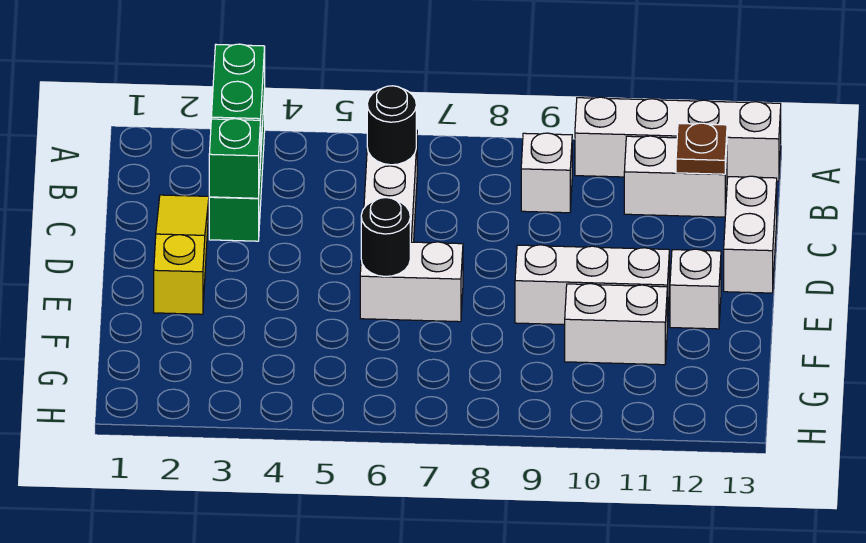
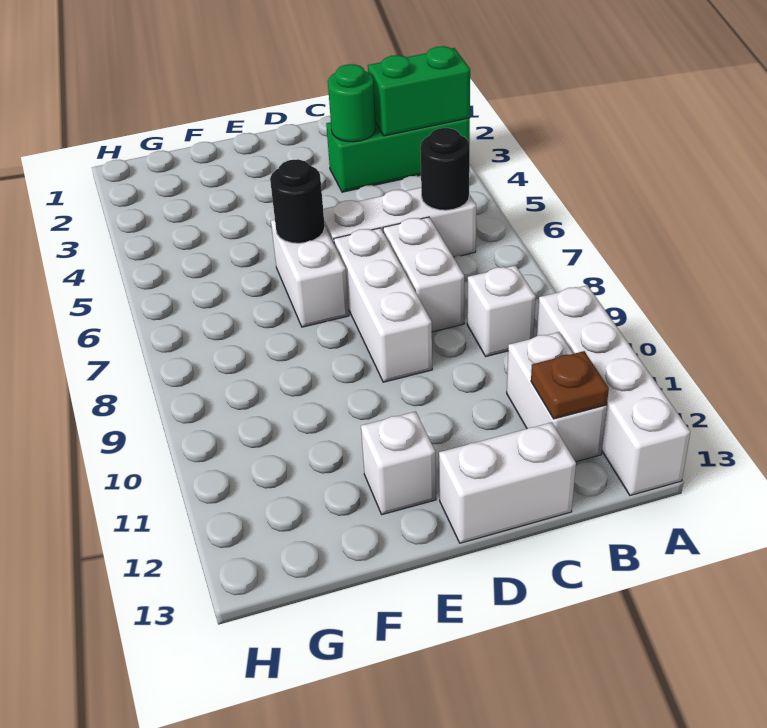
yellow 1x3 slope [154,195,209,314] -> none
green 1x1 brick [209,119,261,198] -> green 1x1 round brick [328,64,376,142]
white 1x3 brick [515,245,669,327] -> white 1x3 brick moved to [334,228,432,382]
white 1x2 brick [565,284,667,365] -> white 1x2 brick moved to [383,217,464,332]

